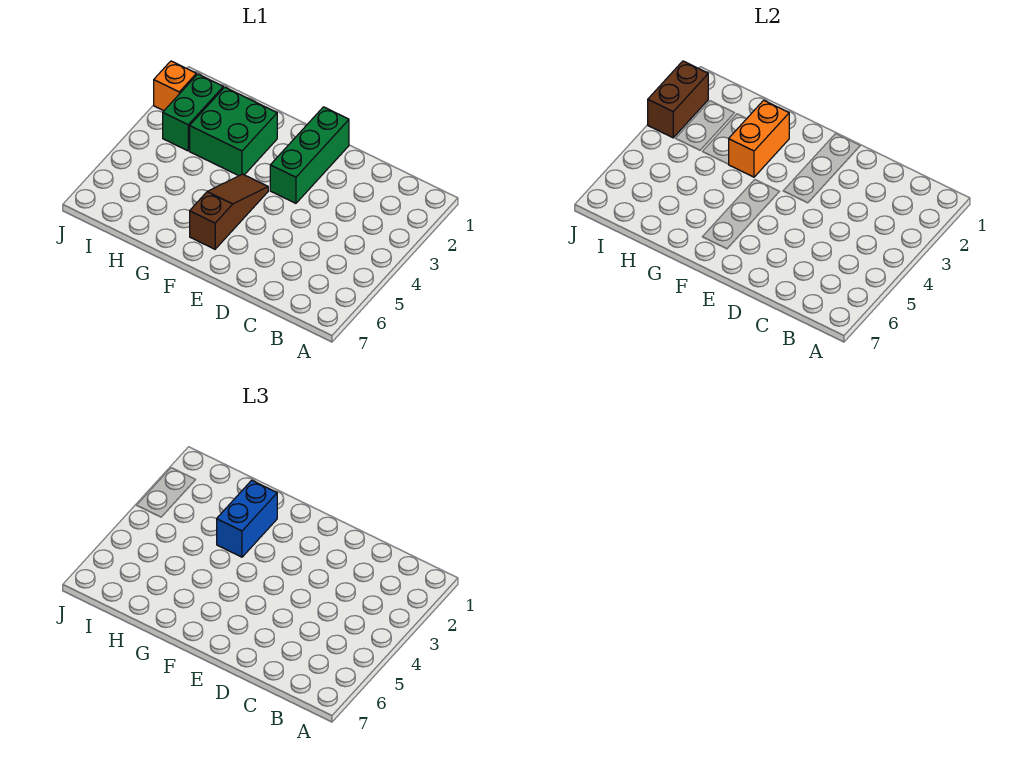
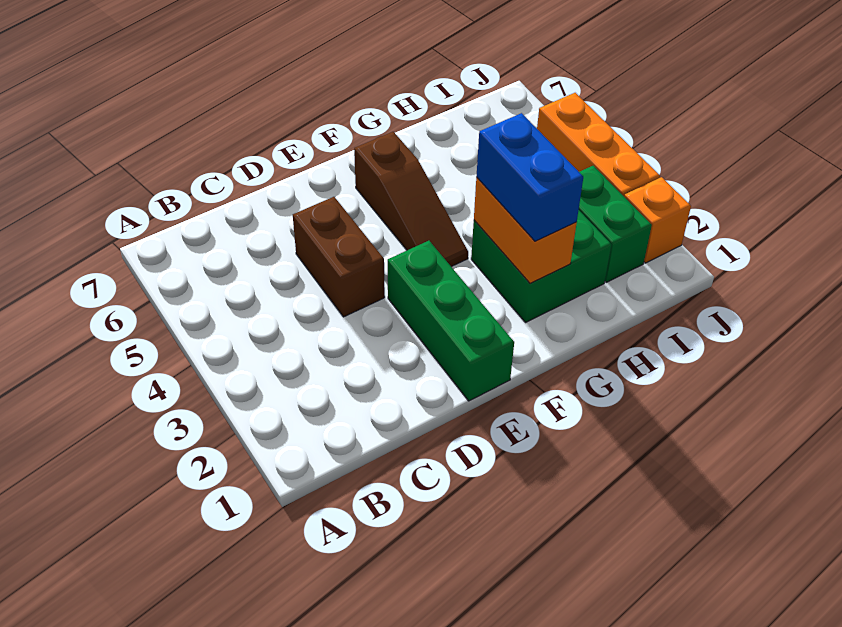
brown 1x2 brick [648,61,708,138] -> brown 1x2 brick moved to [293,197,385,317]
none -> orange 1x3 brick [537,93,660,196]

